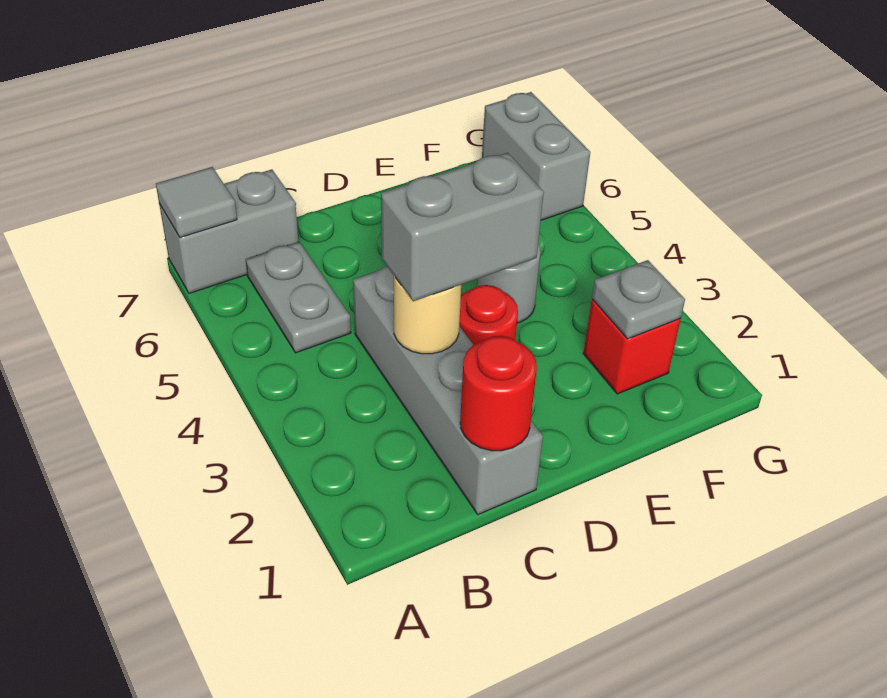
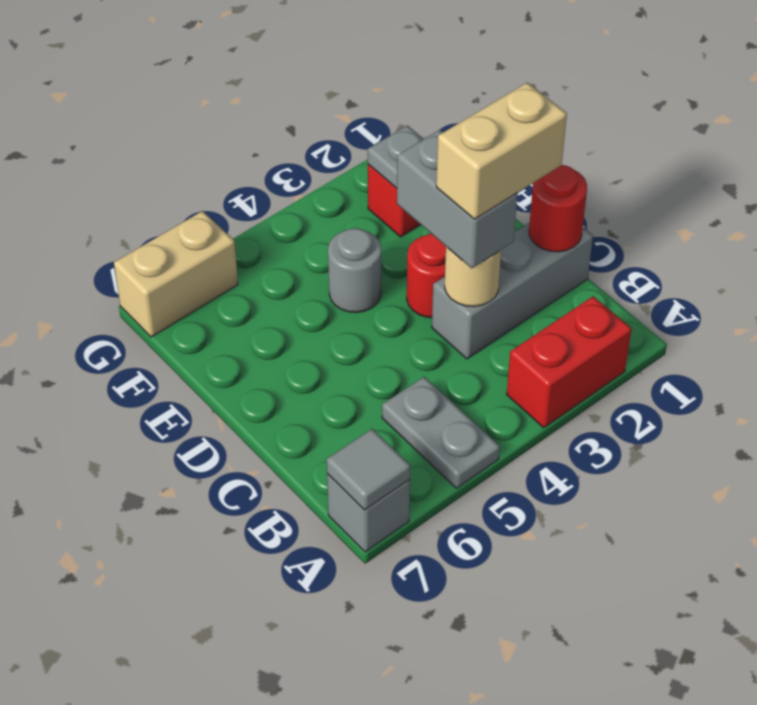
none -> red 1x2 brick [507,296,632,428]
grey 1x2 brick [159,170,298,293] -> grey 1x1 brick [327,474,410,552]
grey 1x2 plate [246,242,351,353] -> grey 1x2 plate turned to [382,377,500,488]
grey 1x4 brick [353,266,543,515] -> grey 1x3 brick [432,223,593,359]
none -> tan 1x2 brick [436,83,567,219]
grey 1x2 brick [482,92,590,220] -> tan 1x2 brick [114,211,238,337]

